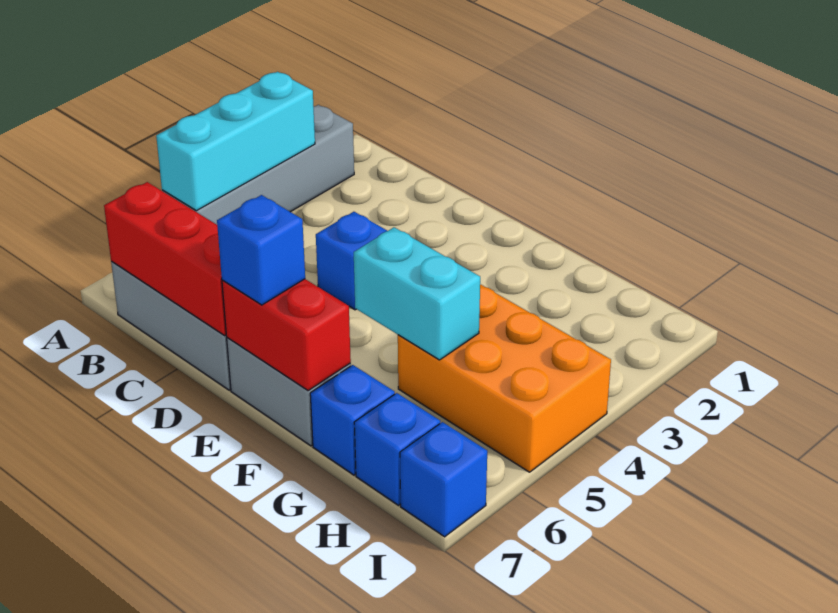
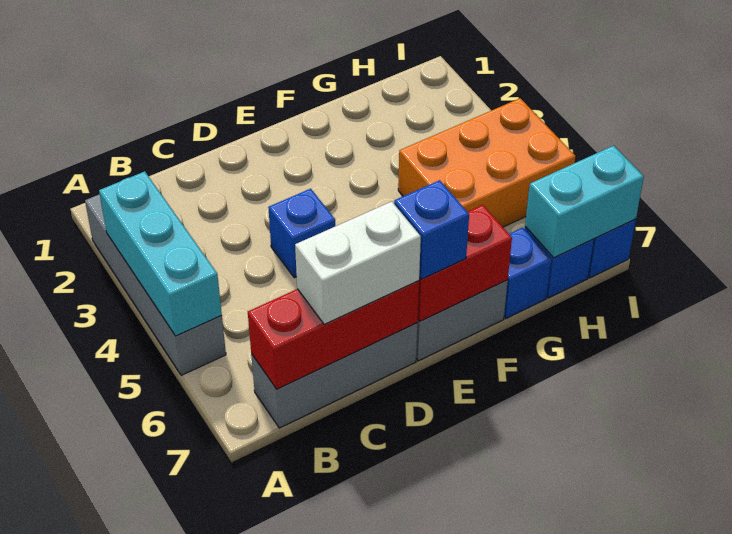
none -> white 1x2 brick [295,202,421,324]
cyan 1x2 brick [354,227,480,360] -> cyan 1x2 brick moved to [525,146,644,258]

